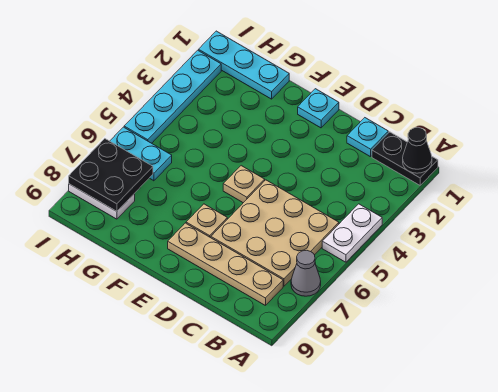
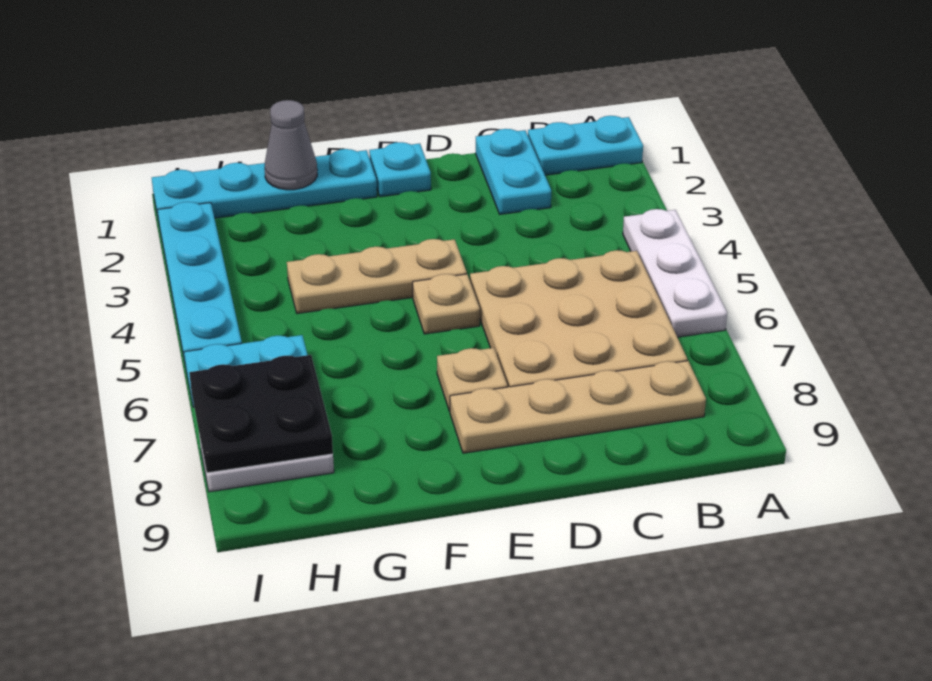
black 1x2 plate [372,132,438,185] -> cyan 1x2 plate [528,116,643,175]
black 1x1 cone [403,127,432,173] -> none
white 1x2 plate [322,204,382,262] -> white 1x3 plate [623,209,727,337]
grey 1x1 cone [291,250,321,296] -> grey 1x1 cone moved to [264,100,317,190]
cyan 1x1 plate [347,118,388,157] -> cyan 1x2 plate [476,129,551,214]
none -> tan 1x3 plate [287,239,467,314]
cyan 1x3 plate [199,31,289,99] -> cyan 1x4 plate [152,149,377,221]

